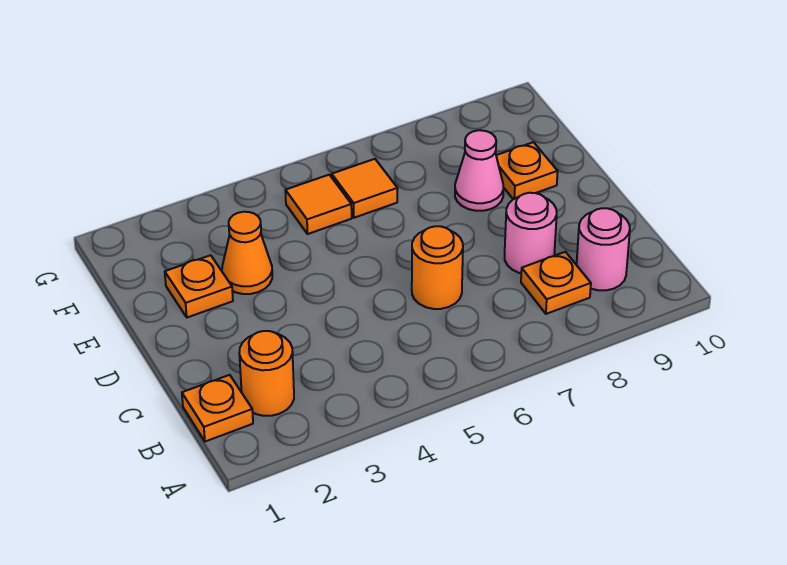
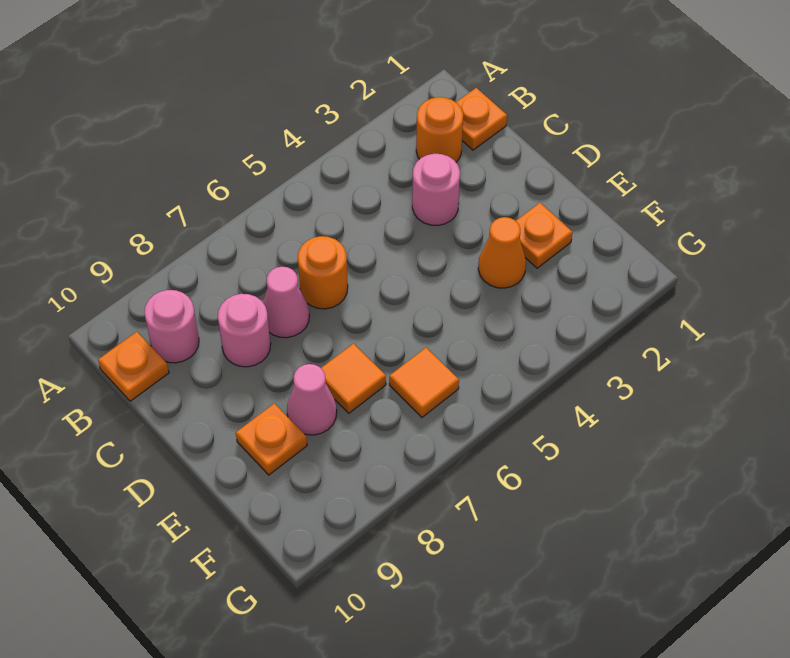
orange 1x1 plate [521,252,591,314] -> orange 1x1 plate moved to [98,332,169,401]
none -> pink 1x1 round brick [412,154,460,225]
none -> pink 1x1 cone [263,267,309,338]
orange 1x1 tile [285,175,352,234] -> orange 1x1 tile moved to [321,344,386,413]

